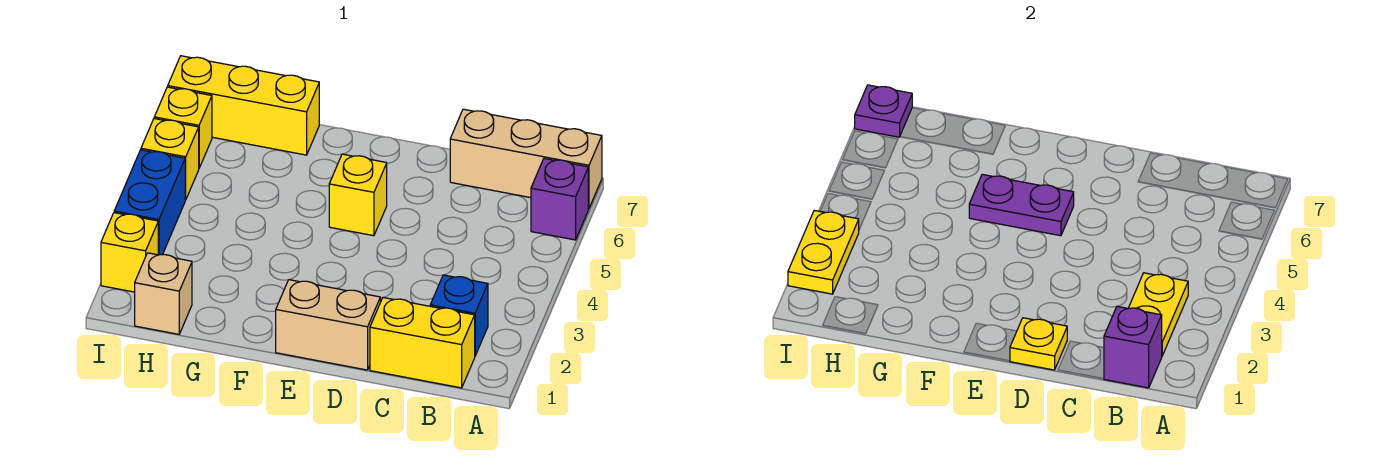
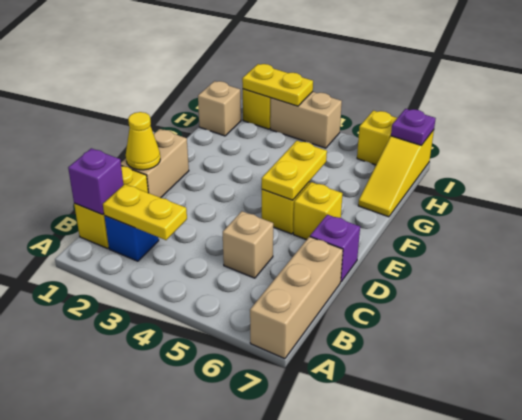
purple 1x1 brick [531,159,588,240] -> purple 1x1 brick moved to [310,215,360,282]
none -> tan 1x1 brick [223,211,273,278]
yellow 1x1 plate [1010,318,1067,370] -> yellow 1x1 cone [126,112,160,170]
purple 1x2 plate [969,174,1074,236] -> yellow 1x2 plate [261,141,327,200]
yellow 1x3 brick [168,56,319,155] -> yellow 1x3 slope [358,130,434,217]
blue 1x2 brick [114,150,185,255] -> tan 1x2 brick [270,92,342,148]
yellow 1x1 brick [141,119,199,200] -> yellow 1x1 brick moved to [293,182,343,240]

